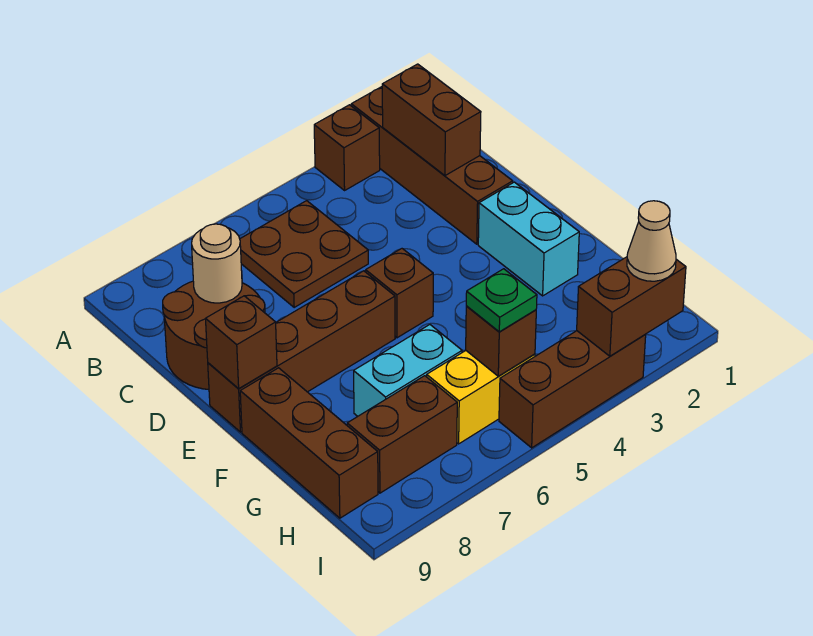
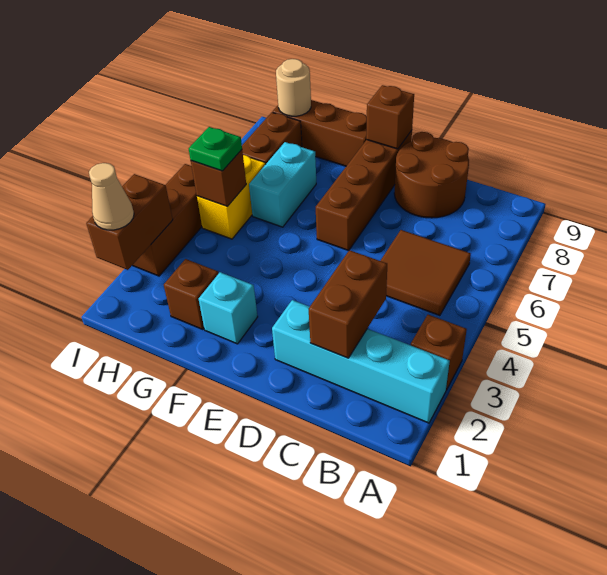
brown 1x4 brick [351,87,513,244] -> cyan 1x4 brick [272,300,450,423]
brown 1x2 brick [382,64,481,176] -> brown 1x2 brick turned to [309,250,387,358]
brown 2x2 plate [240,201,368,307] -> brown 2x2 tile [380,230,471,316]
tan 1x1 round brick [192,224,242,303] -> tan 1x1 round brick moved to [276,59,311,116]
cyan 1x2 brick [478,182,579,296] -> cyan 1x1 brick [199,272,258,344]
brown 1x1 brick [366,249,433,338] -> brown 1x1 brick moved to [164,259,219,330]

